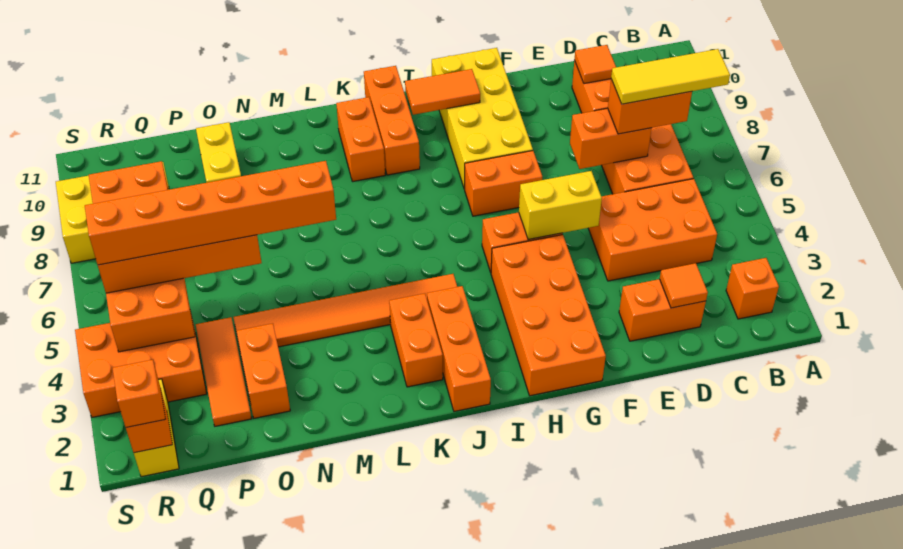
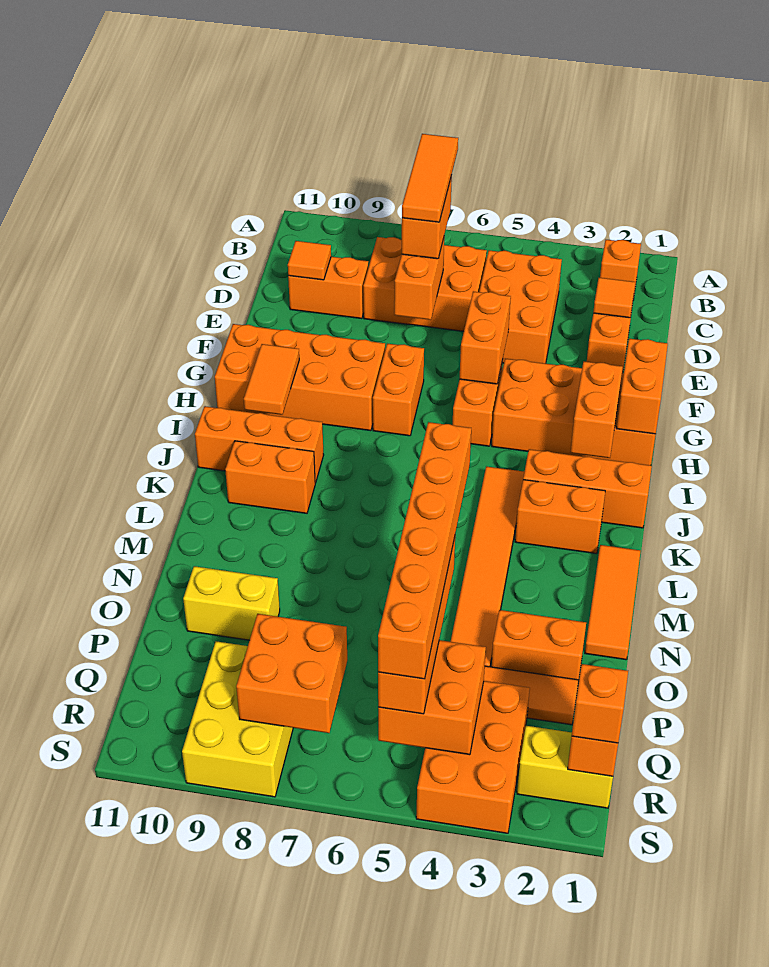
yellow 1x3 tile [611,49,730,104] -> orange 1x3 tile [402,134,458,222]
yellow 1x2 brick [519,171,602,240] -> orange 1x2 brick [460,291,511,384]
none -> orange 1x2 brick [616,339,668,434]
yellow 2x4 brick [432,48,533,189] -> orange 2x4 brick [215,324,385,431]
none -> orange 1x2 brick [570,361,623,458]
none -> orange 1x3 tile [585,545,641,660]

